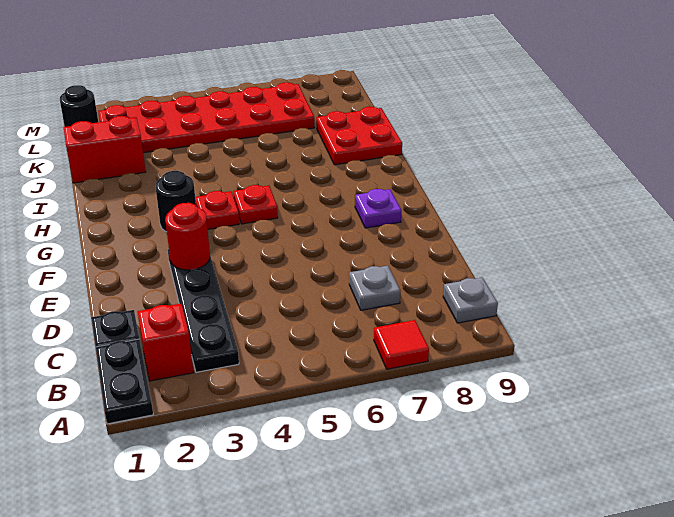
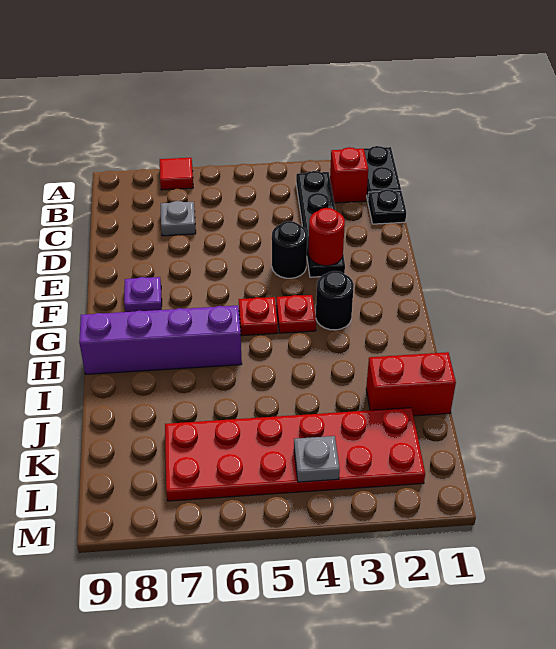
grey 1x1 plate [443,277,498,323] -> grey 1x1 plate moved to [294,436,340,482]
none -> purple 1x4 brick [79,305,242,374]
red 2x2 plate [316,107,402,165] -> none
black 1x1 round brick [60,85,98,127] -> black 1x1 round brick moved to [272,221,307,278]

